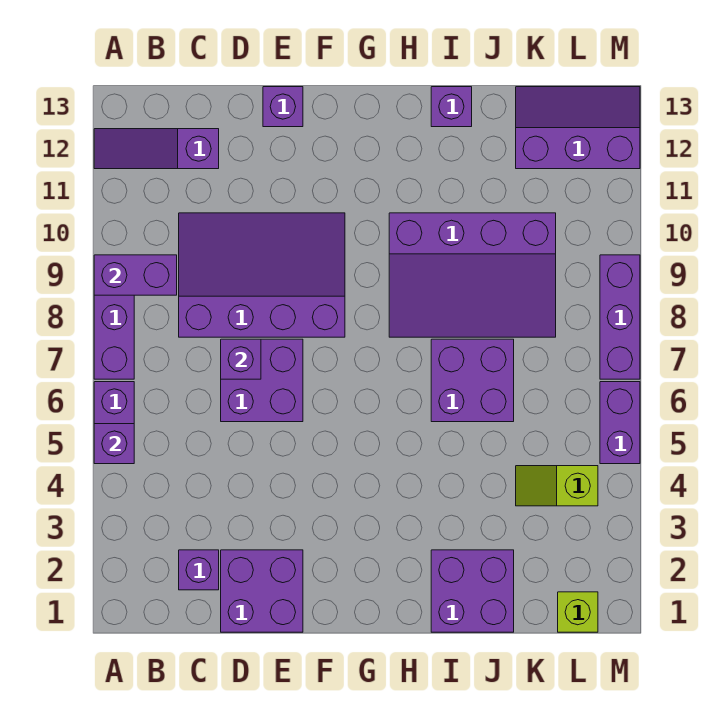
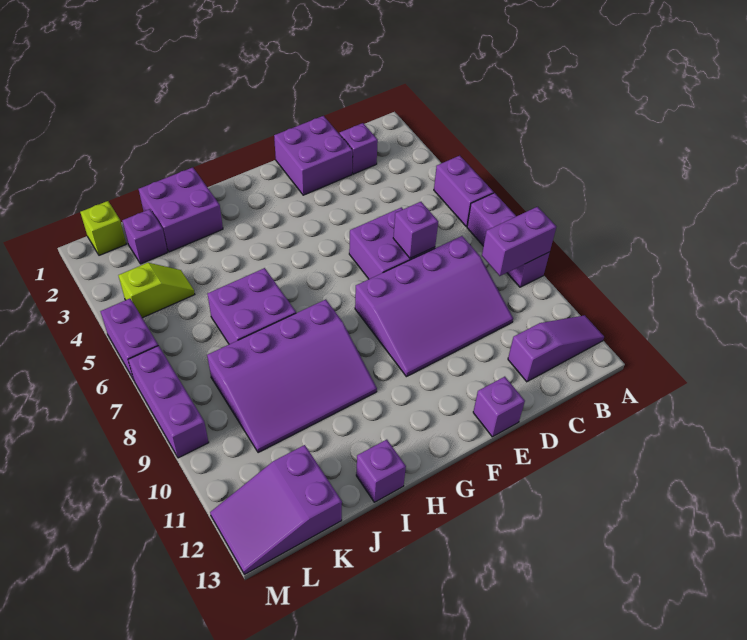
purple 1x1 brick [94,424,134,464] -> purple 1x1 brick moved to [122,209,168,264]
purple 3x4 slope [389,213,556,337] -> purple 3x4 slope turned to [207,300,377,453]
purple 2x3 slope [516,87,640,169] -> purple 2x3 slope turned to [210,445,342,575]

